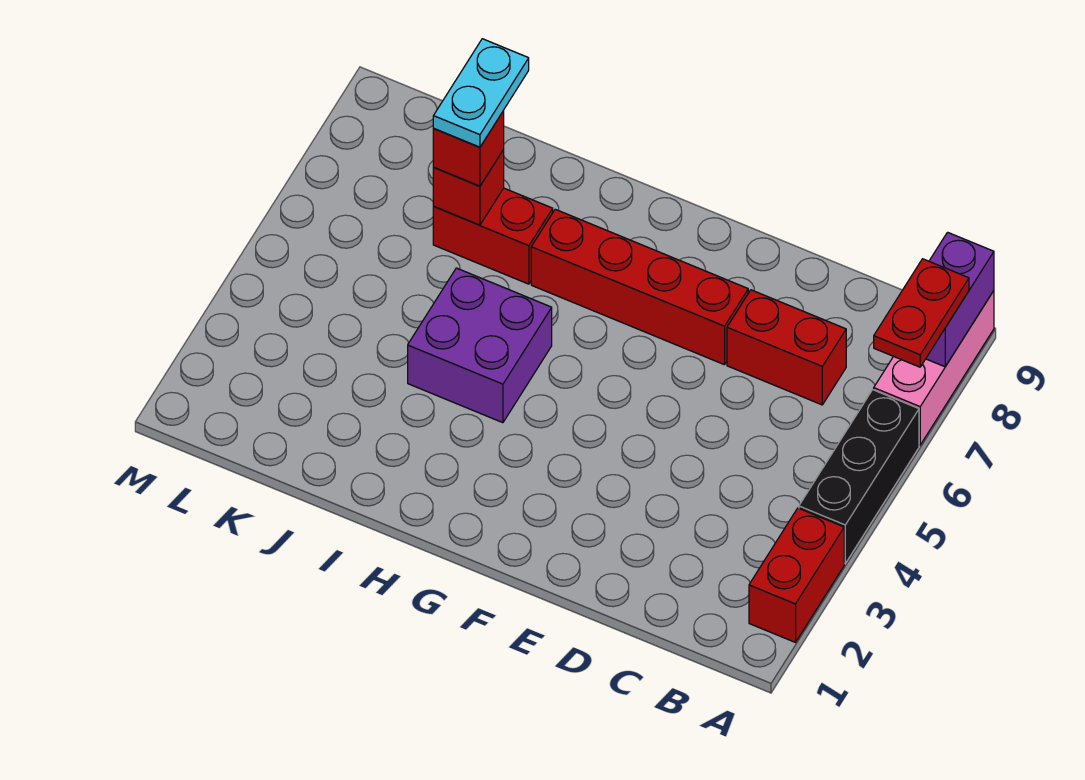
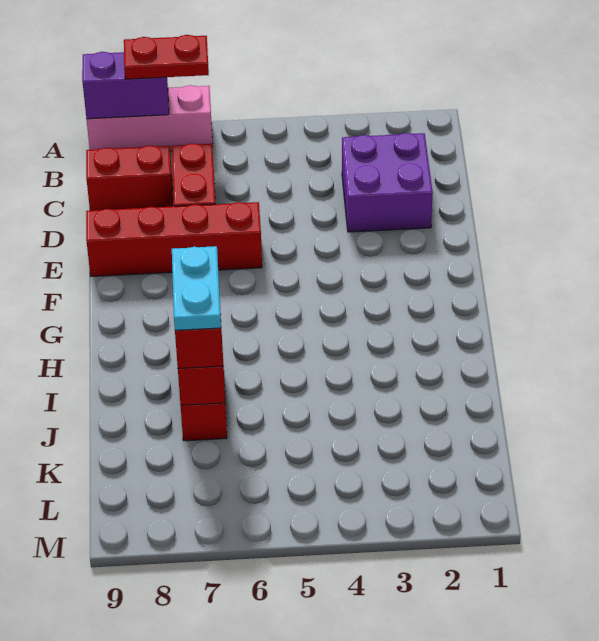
red 1x2 brick [749,508,844,642] -> red 1x2 brick moved to [86,146,173,211]
black 1x3 brick [799,390,919,563] -> none
red 1x4 brick [531,209,748,365] -> red 1x4 brick turned to [86,202,262,277]
purple 2x2 brick [408,268,552,423] -> purple 2x2 brick moved to [342,133,433,232]
cyan 1x2 plate [433,39,529,147] -> cyan 1x2 plate turned to [172,246,221,330]

